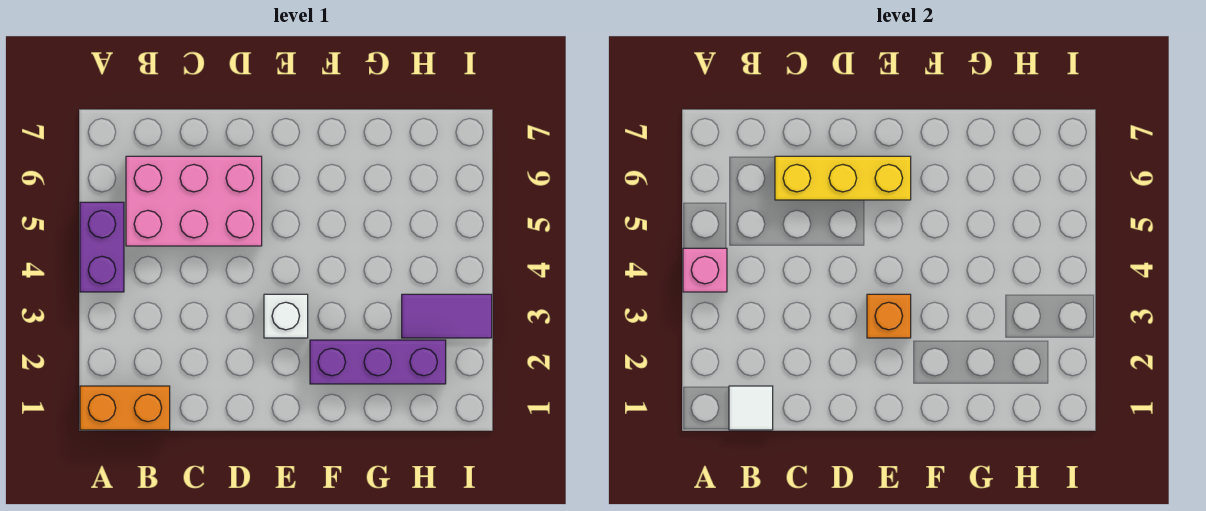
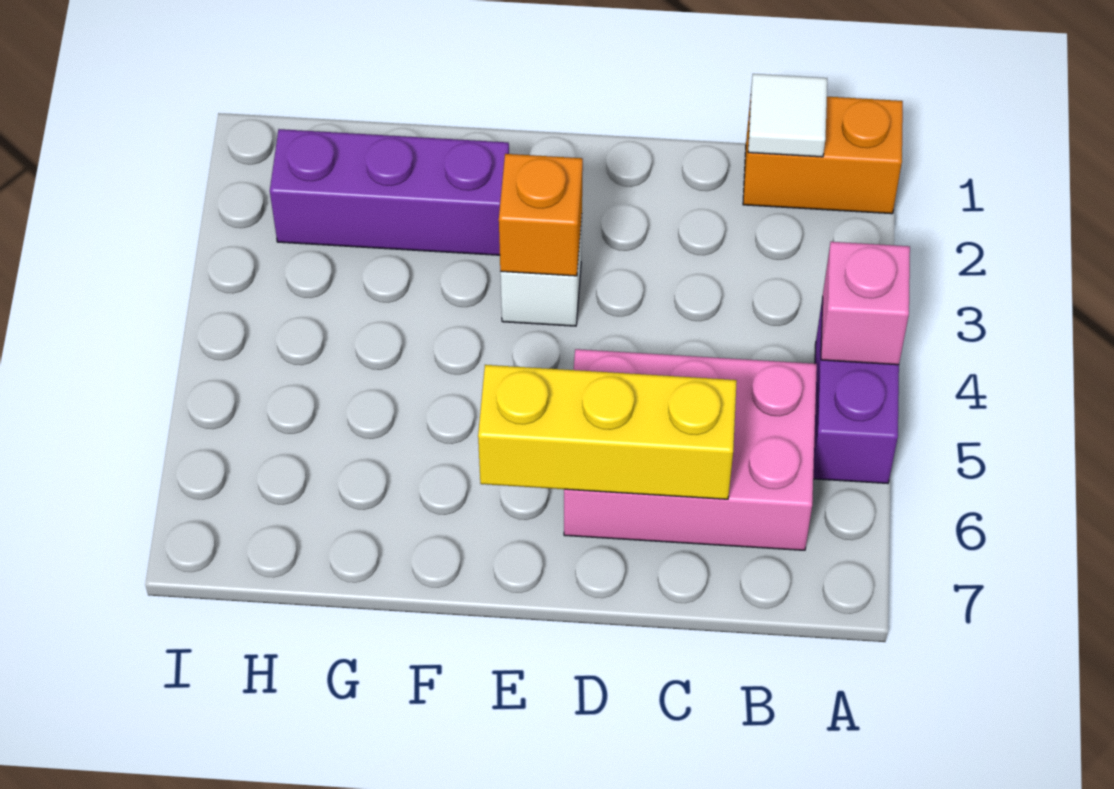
purple 1x2 tile [402,294,492,338] -> none

